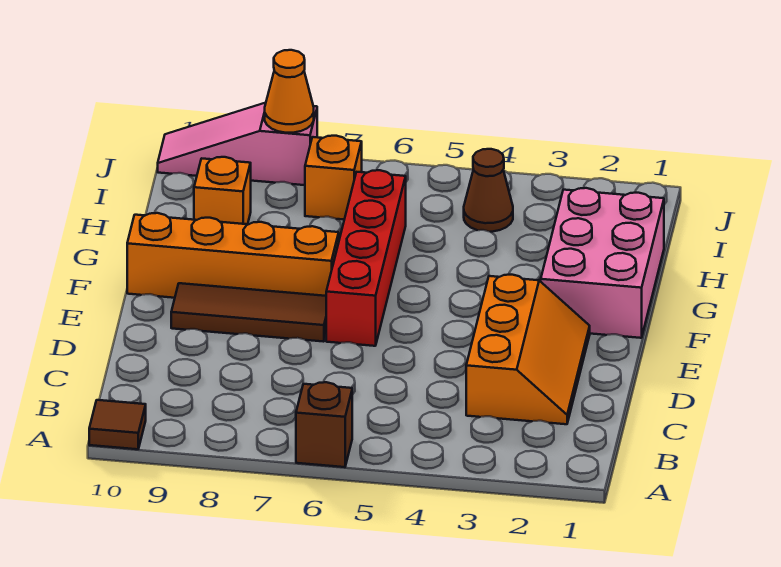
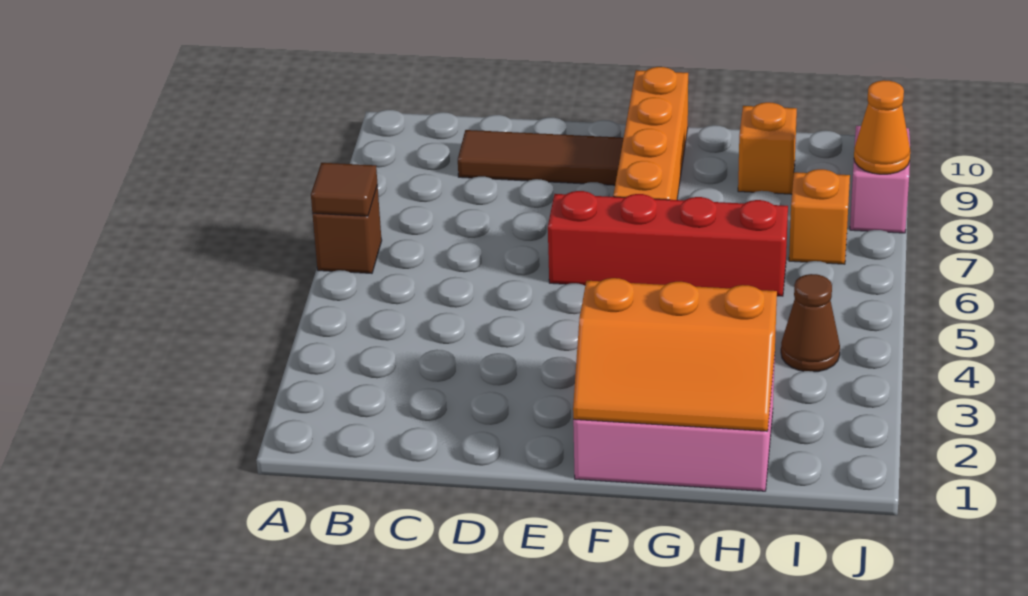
brown 1x1 tile [89,400,146,449] -> brown 1x1 tile moved to [311,163,377,216]
orange 2x3 slope [466,274,590,424] -> orange 2x3 slope moved to [573,278,777,431]
brown 1x3 tile [171,283,326,342] -> brown 1x3 tile turned to [458,130,624,185]

